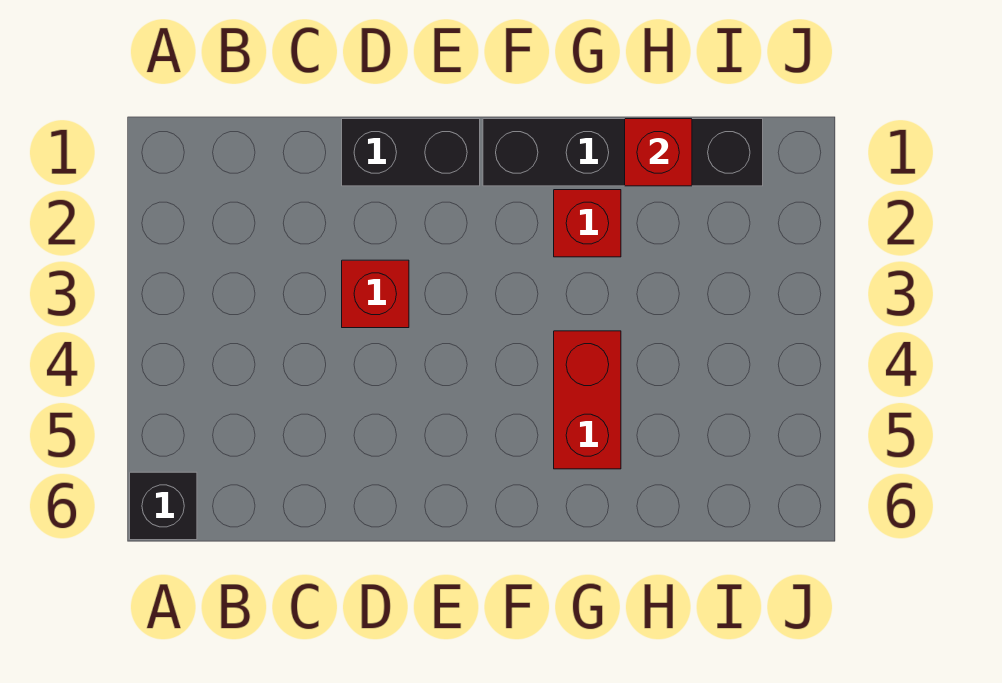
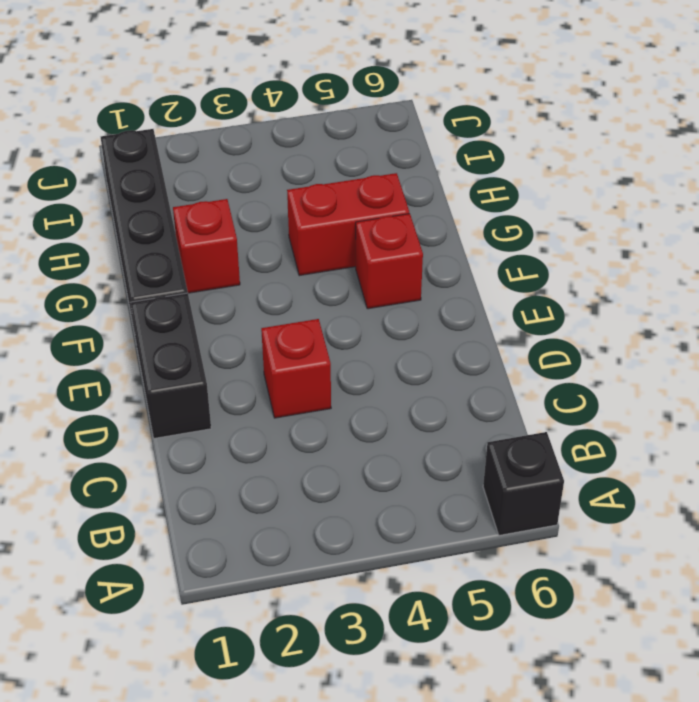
red 1x1 brick [625,119,692,186] -> red 1x1 brick moved to [356,214,423,309]

